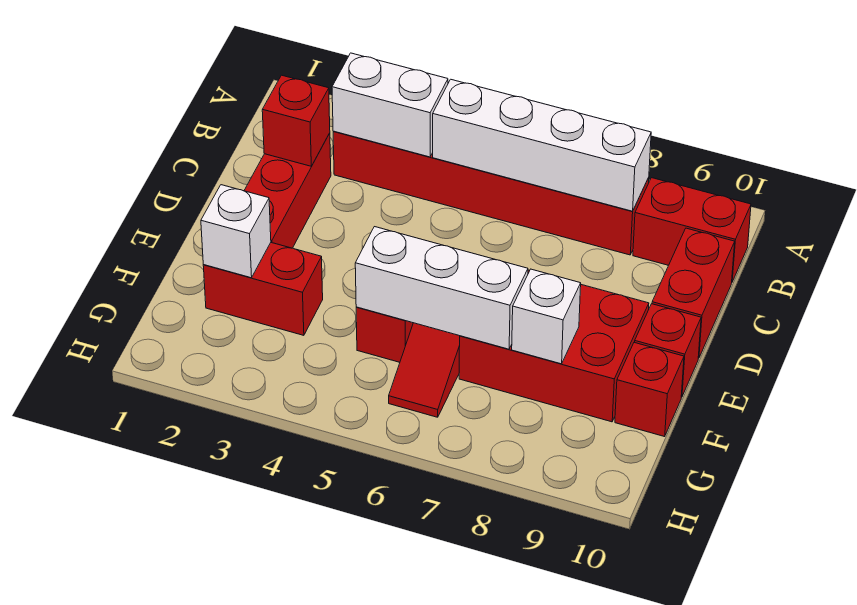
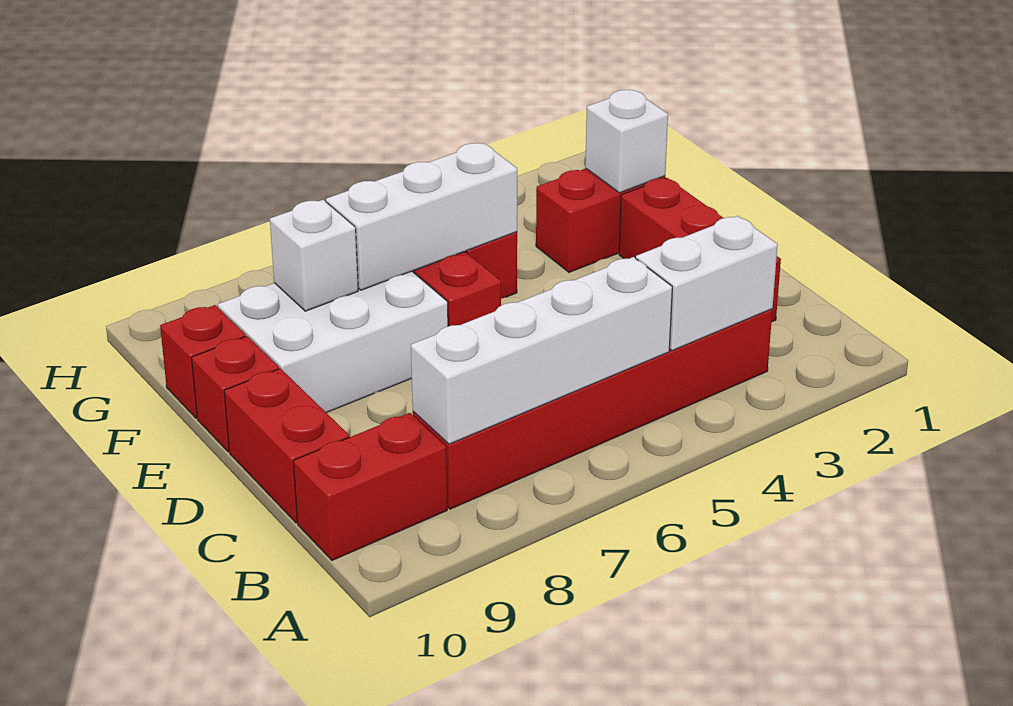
red 1x1 brick [262,75,330,166] -> none
red 2x3 brick [459,270,649,422] -> white 2x3 brick [218,271,448,413]

